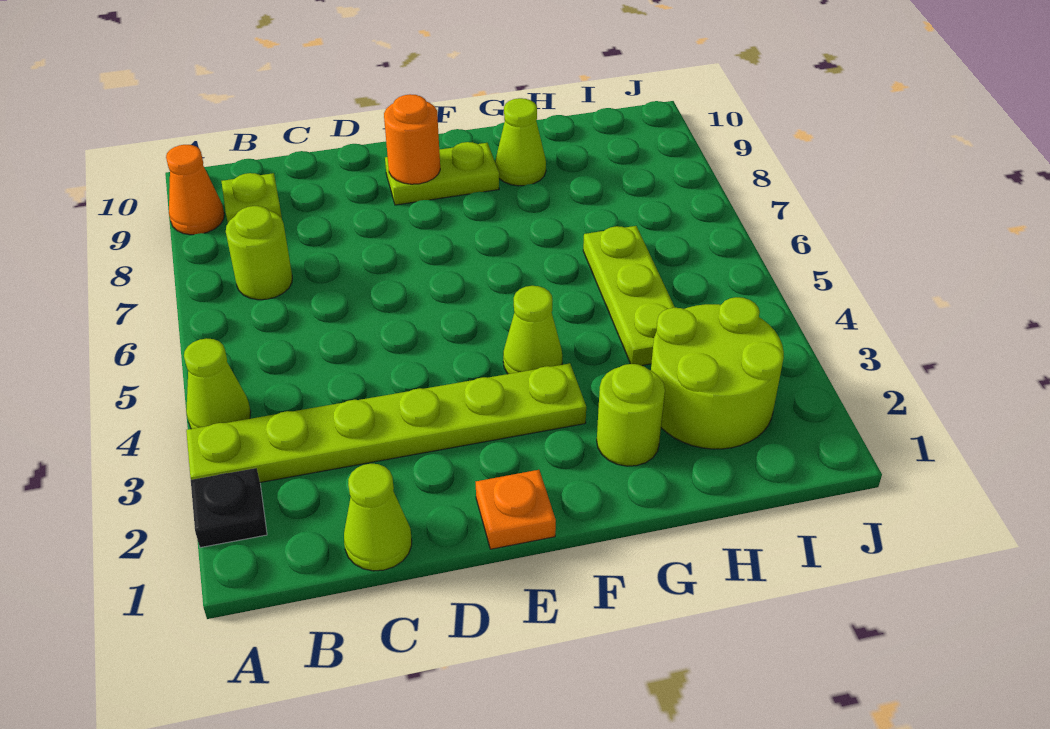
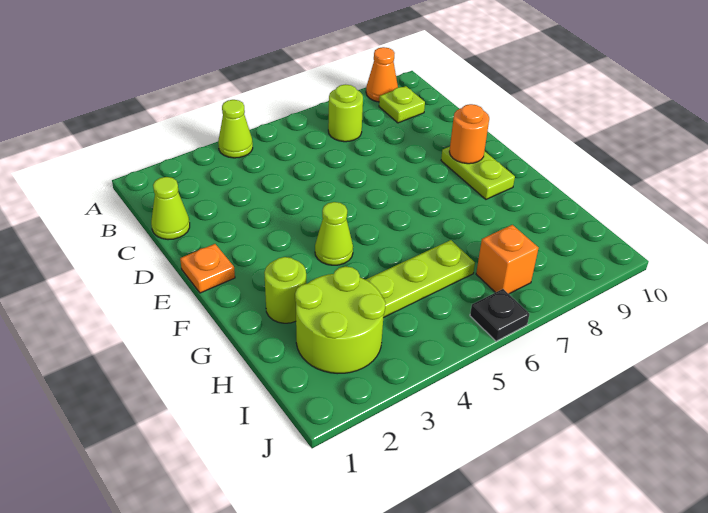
black 1x1 plate [191,468,267,548] -> black 1x1 plate moved to [470,289,529,341]
lime 1x6 plate [186,363,586,482] -> none
lime 1x1 cone [495,98,546,186] -> none
none -> orange 1x1 brick [476,225,538,294]

